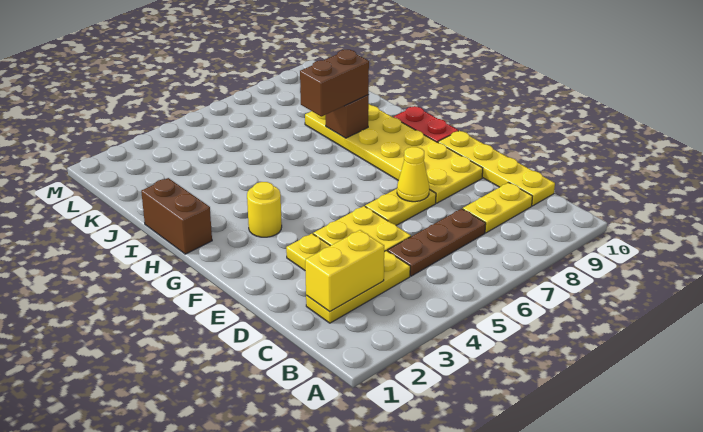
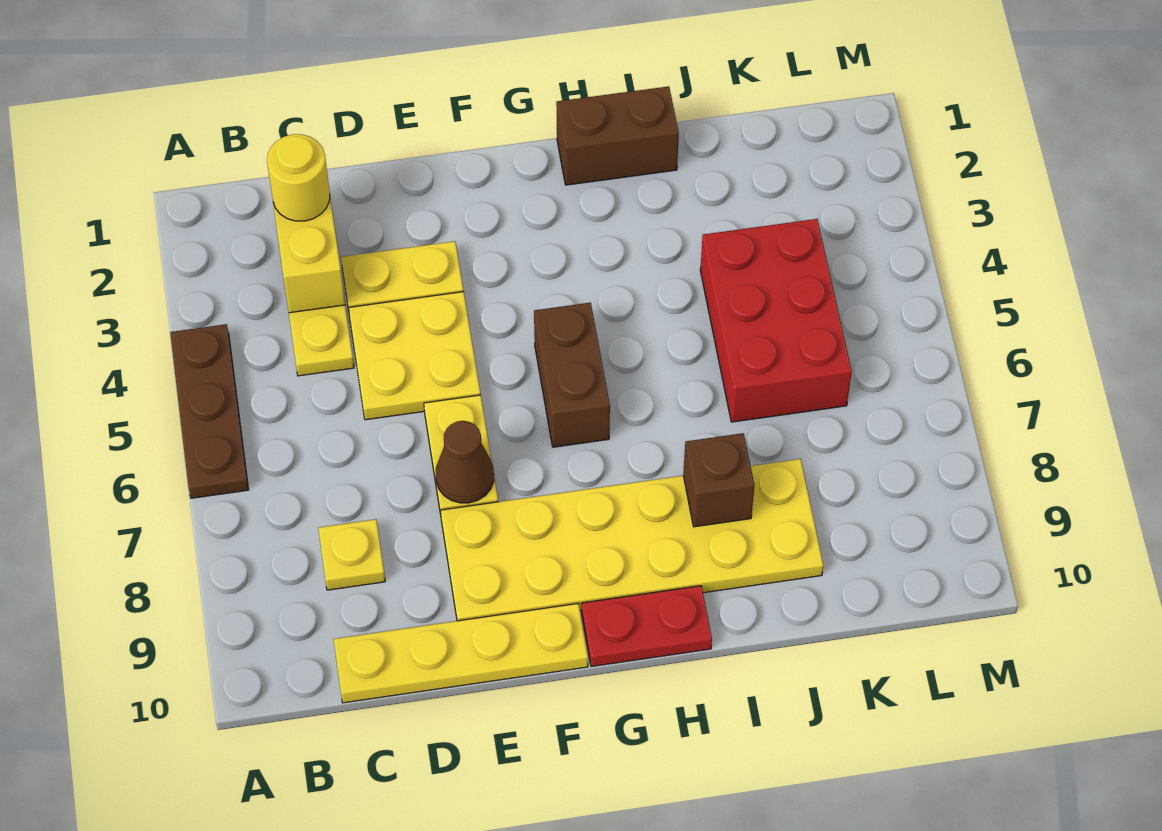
brown 1x3 plate [388,209,486,276] -> brown 1x3 plate moved to [170,324,248,498]
yellow 1x2 plate [463,183,532,233] -> yellow 1x1 plate [318,519,385,590]
yellow 1x1 cone [397,147,429,202] -> brown 1x1 cone [436,421,494,503]
yellow 1x1 round brick [247,182,282,237] -> yellow 1x1 round brick moved to [267,134,330,221]
brown 1x2 brick [300,50,369,116] -> brown 1x2 brick moved to [534,303,610,447]
none -> red 2x3 brick [700,219,852,422]

